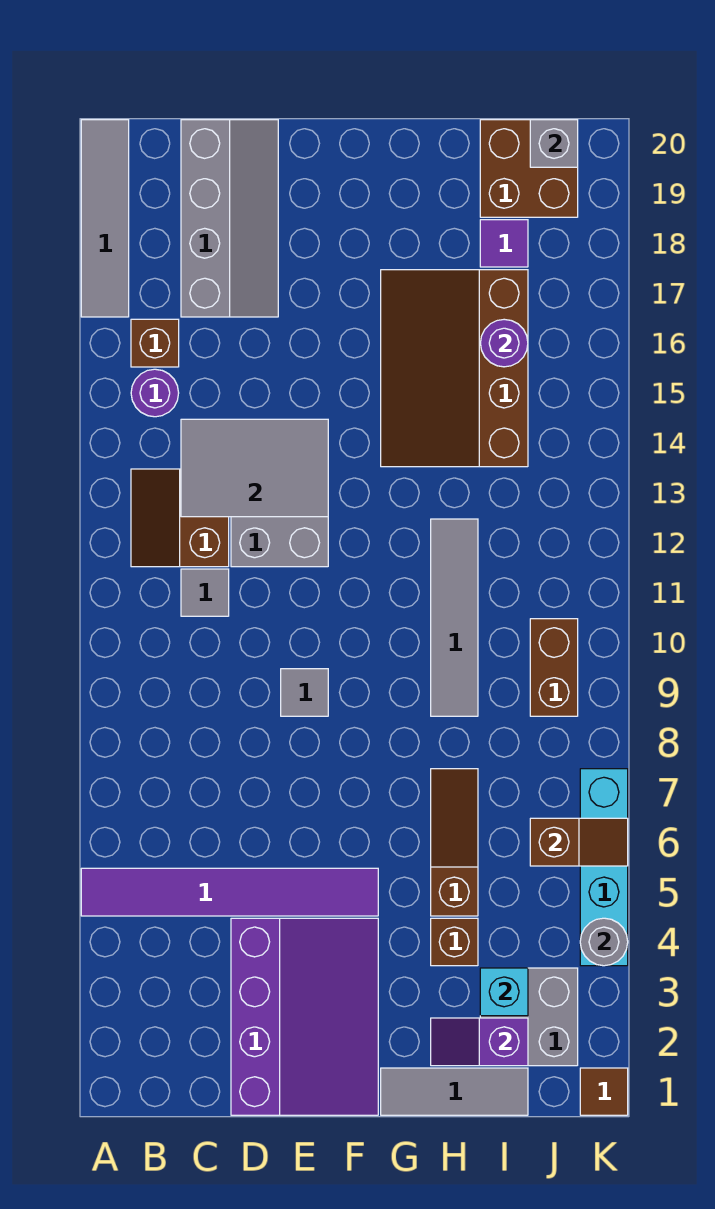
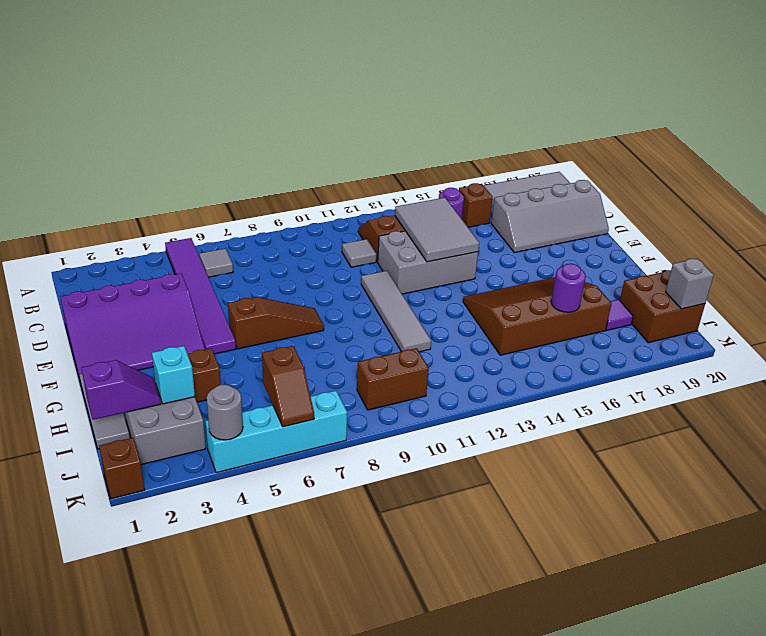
grey 1x1 tile [281,669,328,716] -> grey 1x1 tile moved to [199,249,233,277]
purple 1x2 slope [431,1018,528,1066] -> purple 1x2 slope turned to [82,360,161,420]
brown 1x3 slope [431,769,478,916] -> brown 1x3 slope moved to [228,297,324,349]
grey 1x4 tile [431,519,478,716] -> grey 1x4 tile turned to [361,271,431,352]
brown 1x1 tile [580,1068,628,1115] -> brown 1x1 brick [99,438,145,499]

